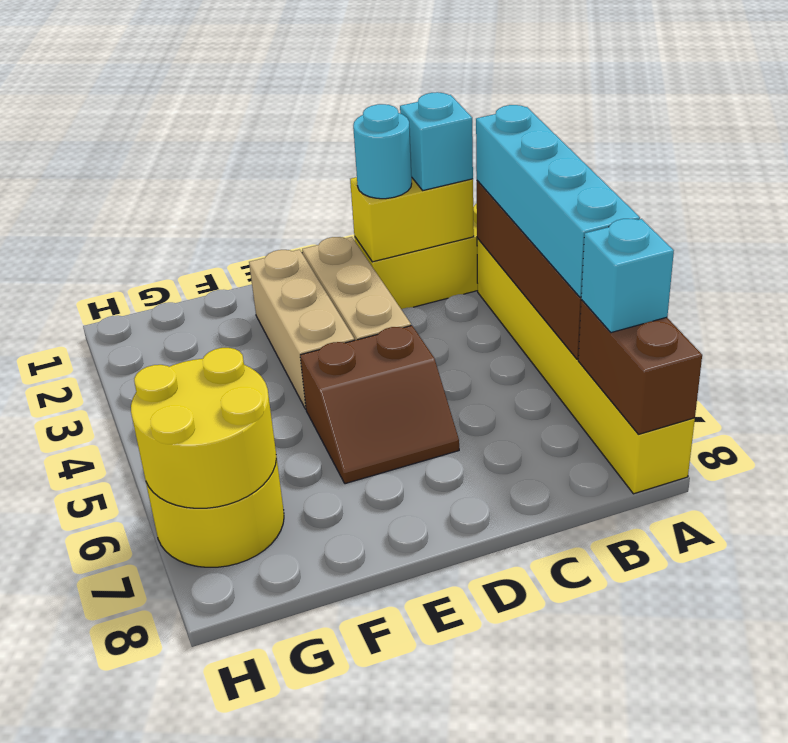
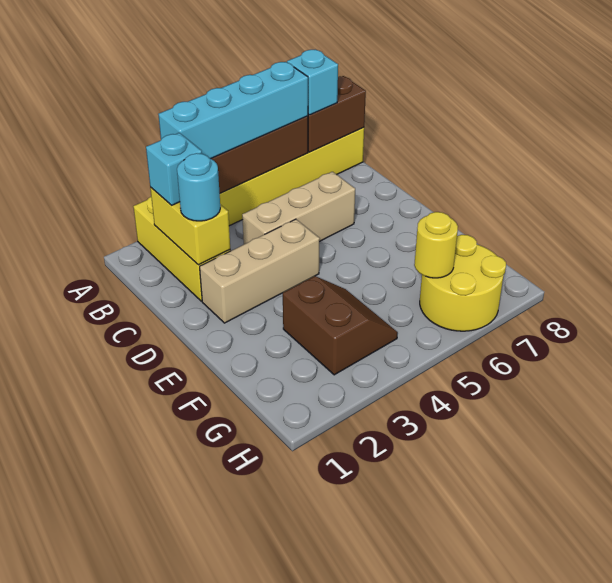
brown 2x2 slope [300,326,459,484] -> brown 2x2 slope moved to [283,276,398,375]
tan 1x3 brick [249,250,354,409] -> tan 1x3 brick moved to [242,172,355,244]
yellow 2x2 round brick [131,348,276,508] -> yellow 1x1 round brick [414,212,458,278]

